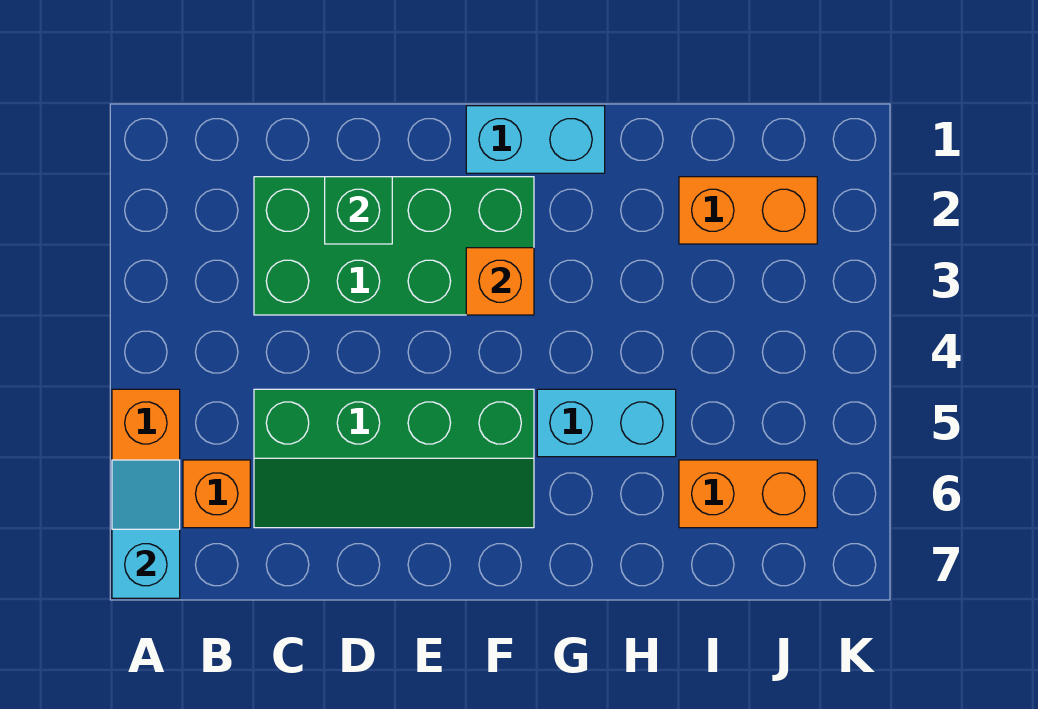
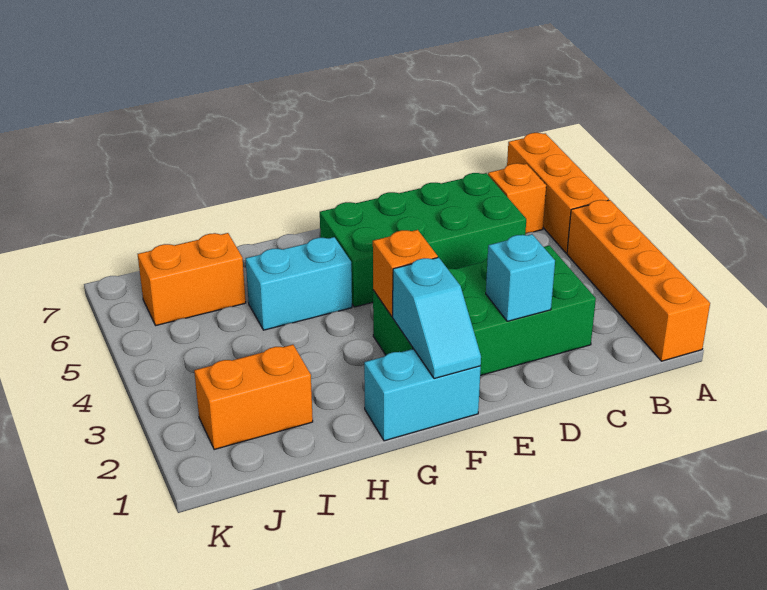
none -> orange 1x4 brick [567,200,710,361]
cyan 1x2 slope [112,460,180,598] -> cyan 1x2 slope moved to [393,257,481,379]
green 2x4 slope [254,389,534,528] -> green 2x4 brick [320,173,526,307]
green 1x1 brick [325,177,392,244] -> cyan 1x1 brick [486,234,555,321]

